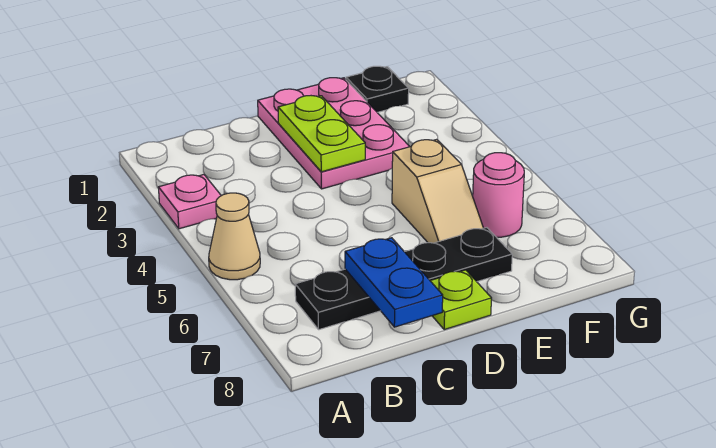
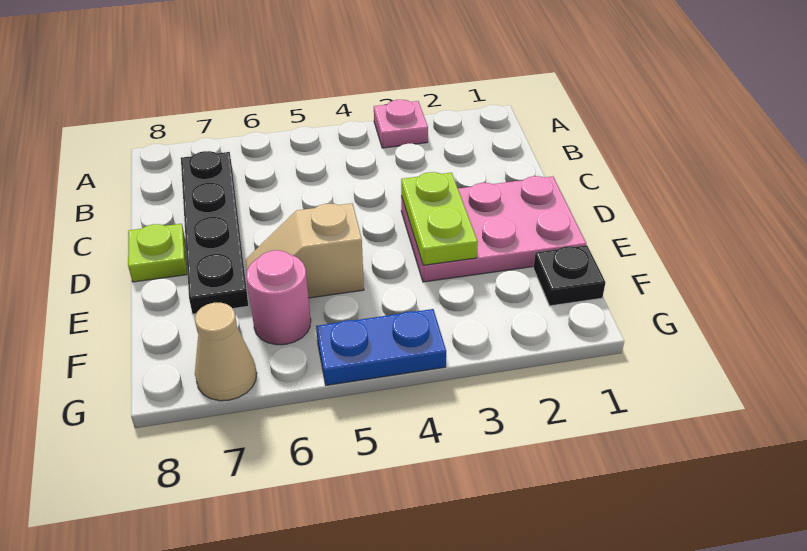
tan 1x1 cone [209,193,260,280] -> tan 1x1 cone moved to [195,303,257,401]
blue 1x2 plate [345,238,443,327] -> blue 1x2 plate moved to [316,309,446,385]
lime 1x2 plate [278,96,365,172] -> lime 1x2 plate turned to [401,172,478,265]

